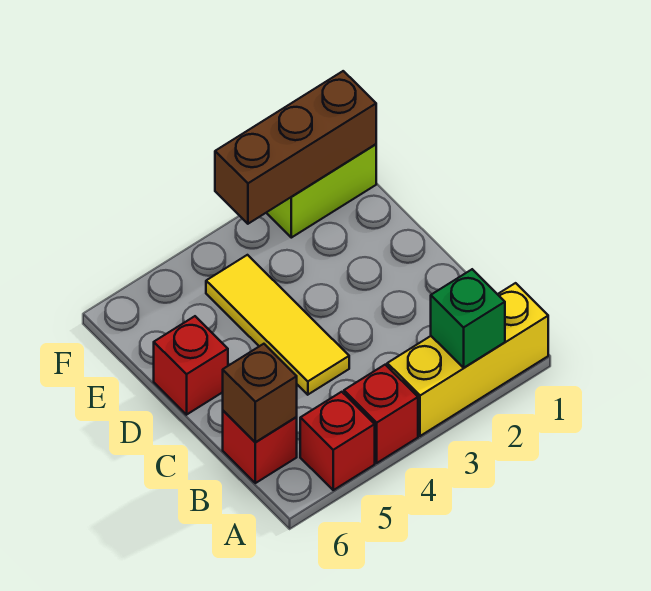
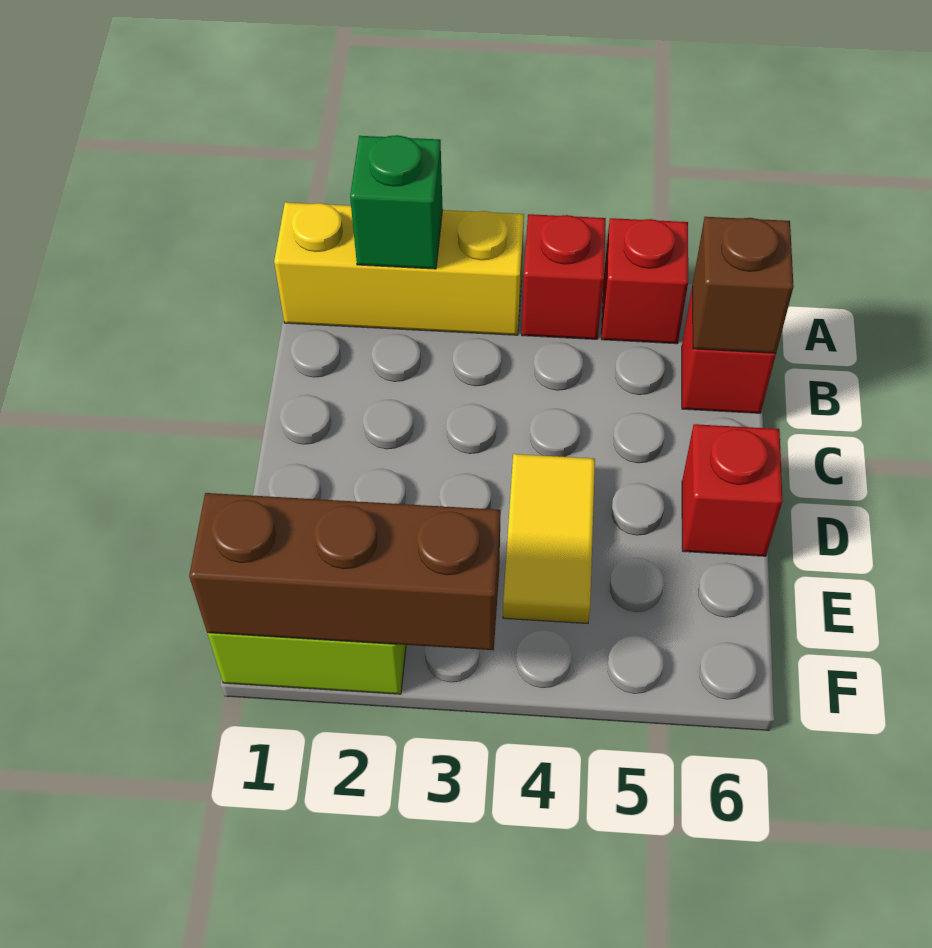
yellow 1x3 tile [206,255,349,395] -> yellow 1x2 tile [503,454,595,623]

